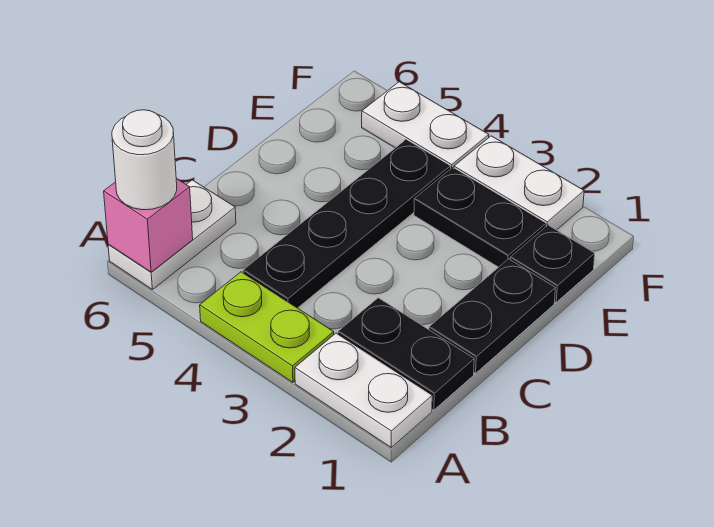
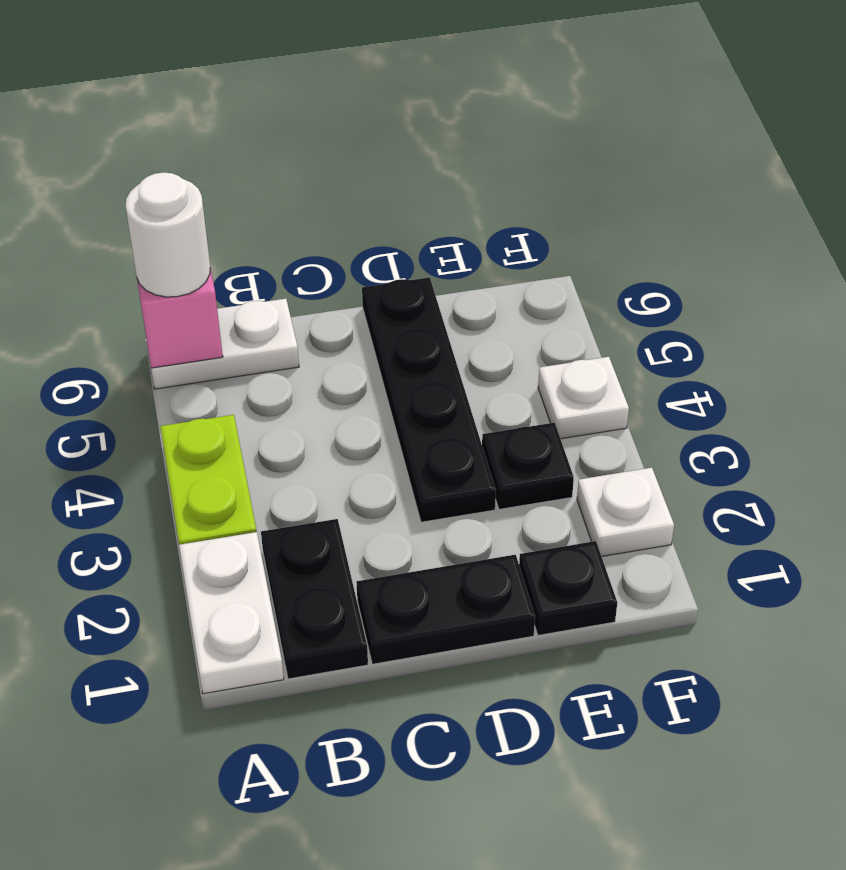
black 1x4 plate [243,140,450,308] -> black 1x4 plate turned to [362,277,496,522]
black 1x2 plate [414,168,546,267] -> black 1x1 plate [482,423,574,509]
white 1x2 plate [454,136,584,230] -> white 1x1 plate [577,468,674,557]
white 1x2 plate [362,82,489,169] -> white 1x1 plate [538,357,629,439]

